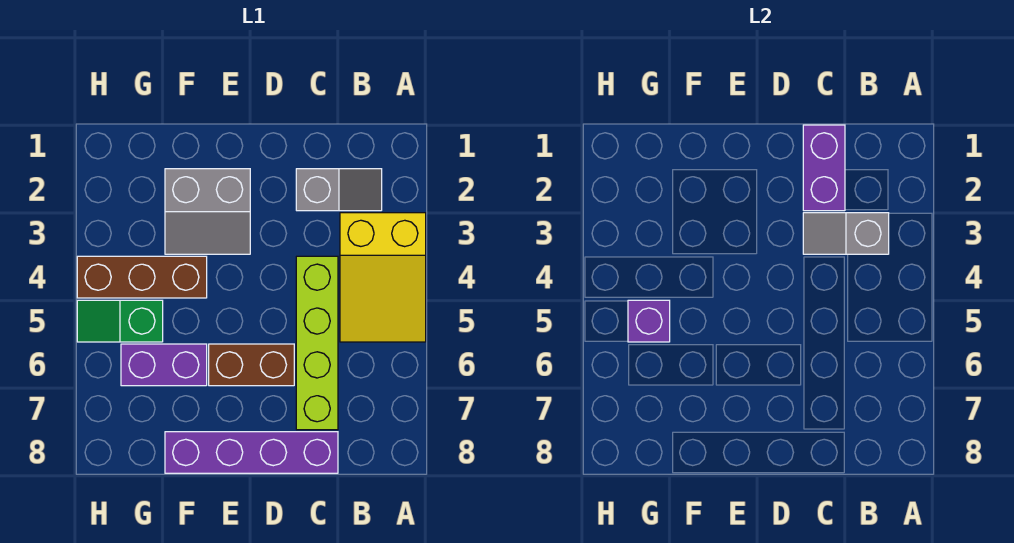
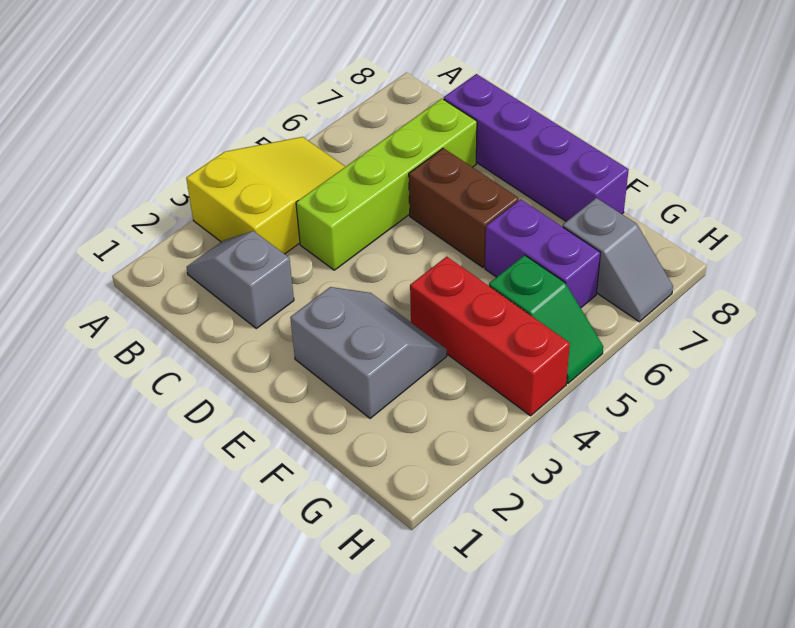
grey 1x2 slope [803,213,889,254] -> grey 1x2 slope moved to [563,198,673,322]
purple 1x2 brick [803,125,845,211] -> none
brown 1x3 brick [77,256,207,298] -> red 1x3 brick [410,257,570,416]
purple 1x1 brick [628,300,670,342] -> none

